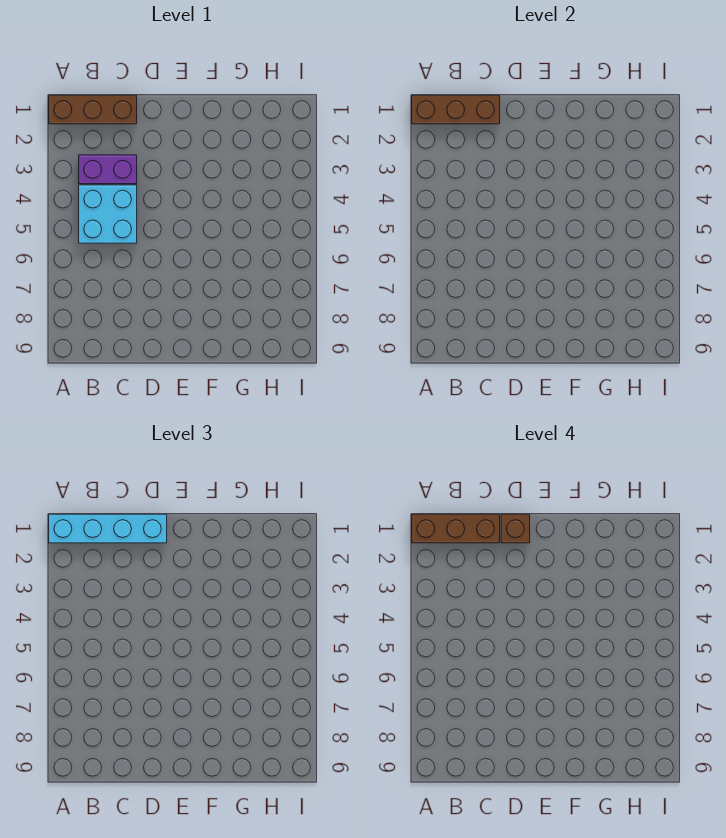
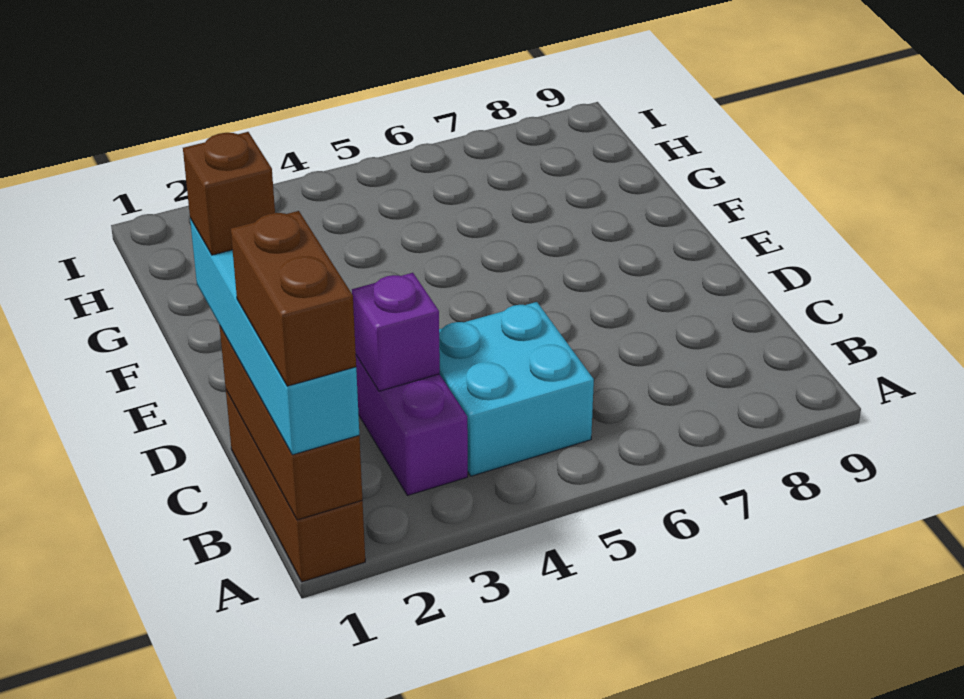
brown 1x3 brick [412,514,500,543] -> brown 1x2 brick [231,211,356,386]
none -> purple 1x1 brick [352,273,440,391]

